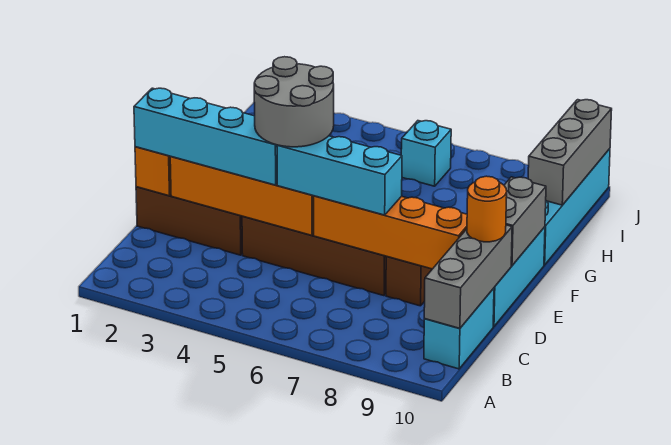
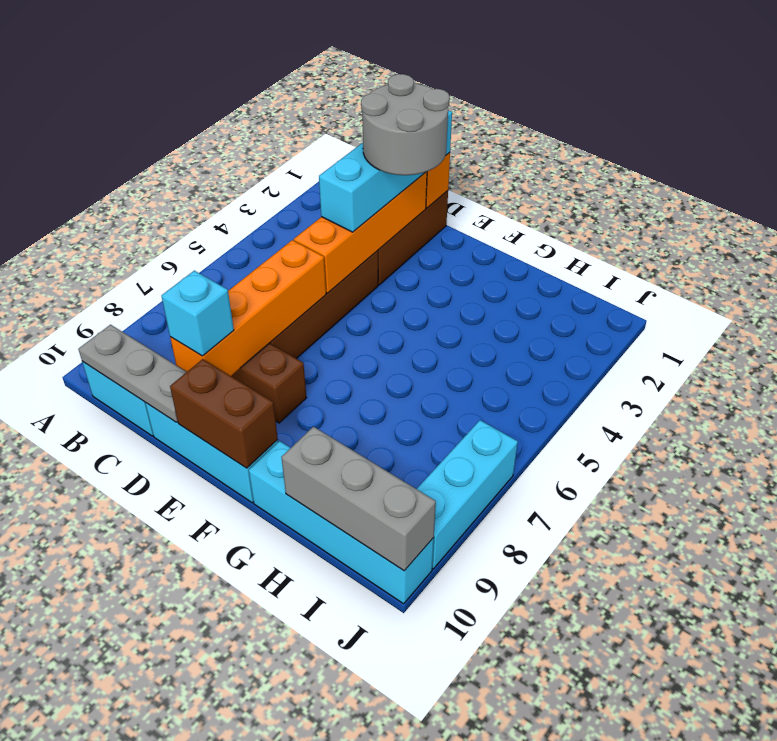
grey 1x3 brick [424,225,512,329] -> grey 1x3 plate [78,325,186,422]
grey 2x2 round brick [254,57,334,147] -> grey 2x2 round brick moved to [361,74,450,175]
cyan 1x3 brick [277,136,402,215] -> cyan 1x3 brick moved to [417,420,518,569]
orange 1x1 round brick [467,176,507,242] -> none
grey 1x2 brick [504,177,546,266] -> brown 1x2 brick [170,359,278,468]
cyan 1x1 brick [401,121,451,186] -> cyan 1x1 brick moved to [162,271,234,356]

